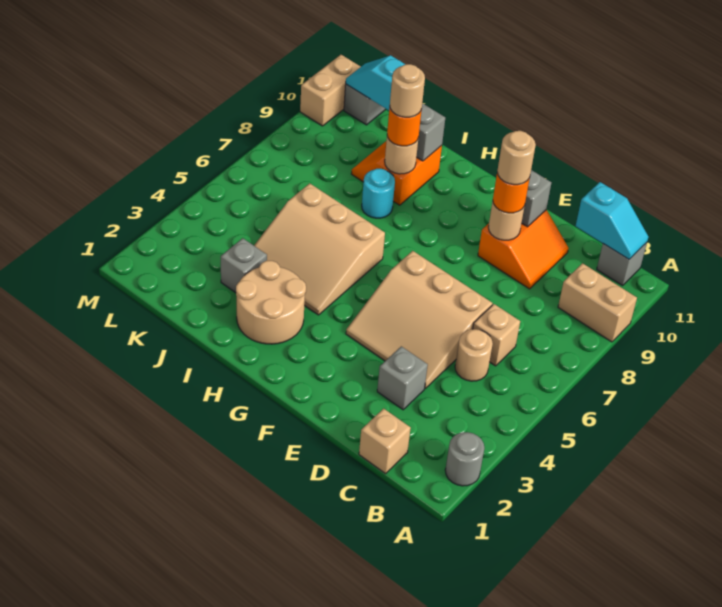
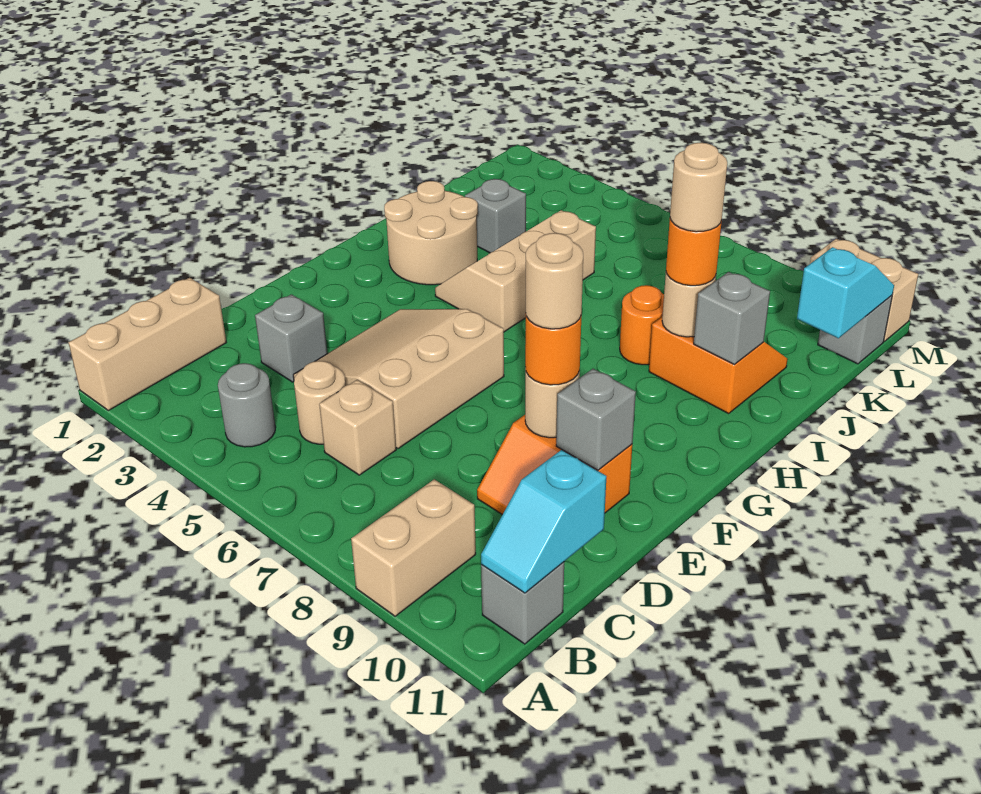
grey 1x1 round brick [445,432,484,486] -> grey 1x1 round brick moved to [218,363,276,447]
tan 1x1 brick [359,409,411,474] -> tan 1x3 brick [69,278,226,410]
tan 3x3 slope [254,183,385,315] -> tan 2x3 slope [435,210,596,332]
cyan 1x1 round brick [362,169,395,218] -> orange 1x1 round brick [620,285,664,365]

